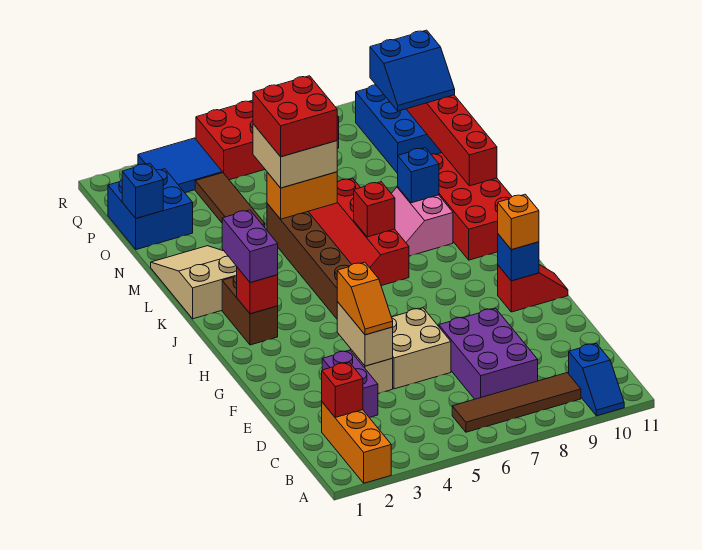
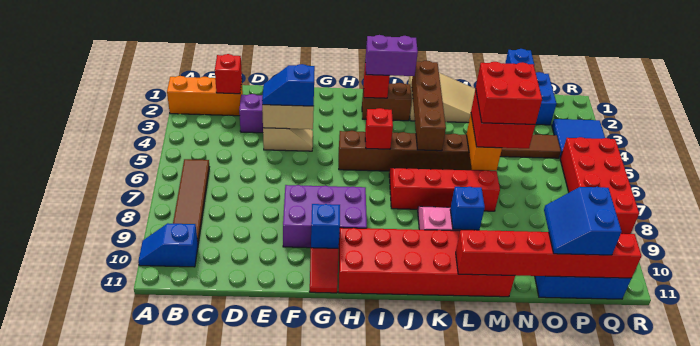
purple 2x3 brick [439,308,538,399] -> purple 2x3 brick moved to [283,185,367,248]
orange 1x2 slope [337,262,393,335] -> blue 1x2 slope [262,64,315,106]
tan 2x2 brick [392,308,451,389] -> none
orange 1x1 brick [498,194,539,250] -> none
red 2x4 brick [431,153,512,260] -> red 2x6 brick [338,228,515,297]
none -> brown 1x4 brick [412,61,446,151]
red 1x1 brick [354,182,395,237] -> red 1x1 brick moved to [365,108,393,149]
tan 2x2 brick [253,124,337,188] -> red 2x2 brick [471,89,535,148]

